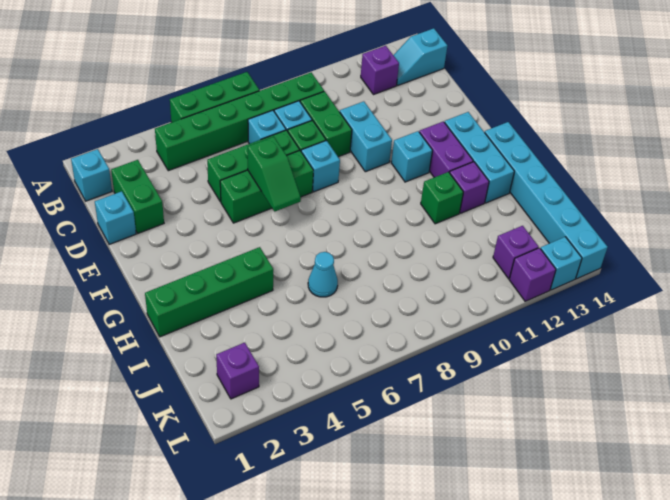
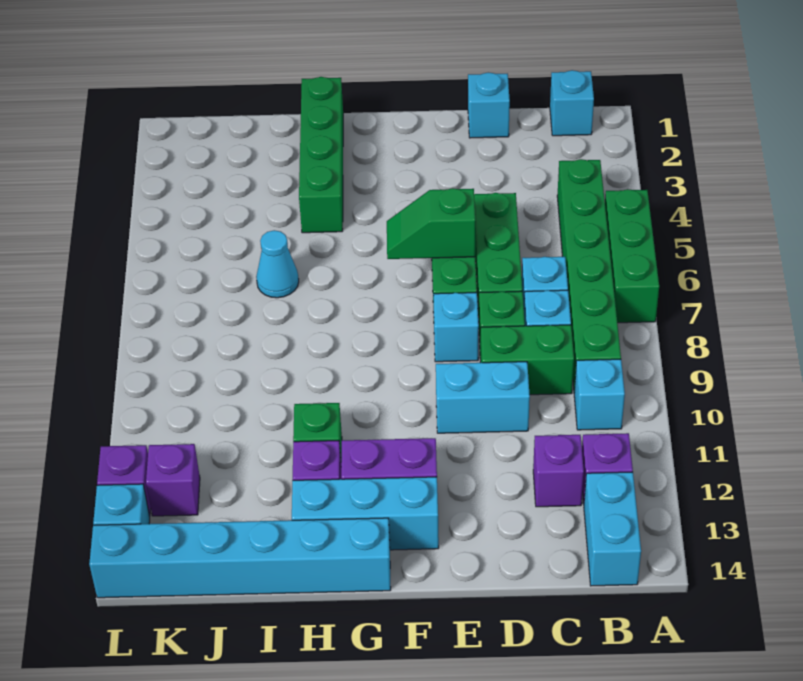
cyan 1x2 slope [393,28,447,85] -> cyan 1x2 brick [584,472,641,586]
green 1x2 brick [111,160,164,233] -> none
cyan 1x1 brick [391,131,432,182] -> cyan 1x1 brick moved to [574,359,625,430]
purple 1x1 brick [216,343,259,399] -> purple 1x1 brick moved to [533,435,584,507]

